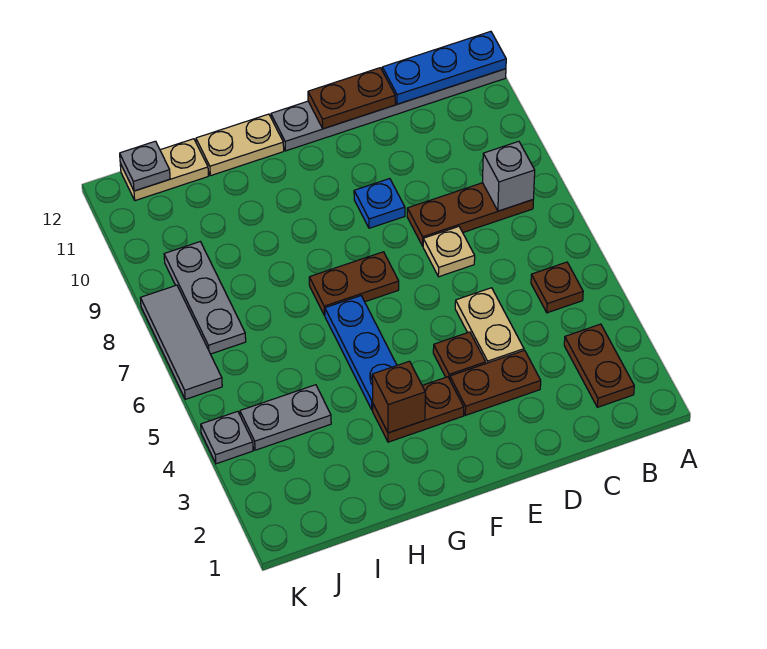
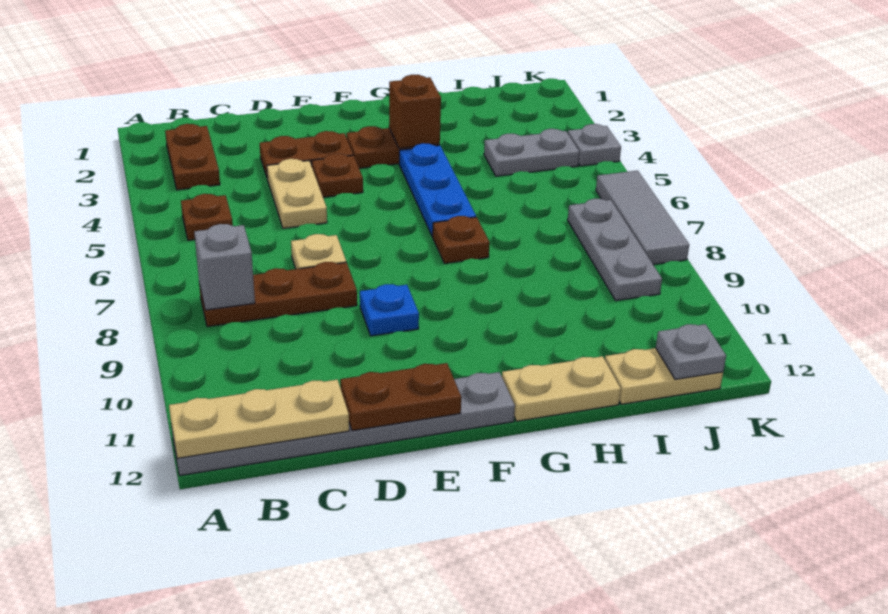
blue 1x3 plate [382,31,506,104] -> tan 1x3 plate [169,380,349,458]
brown 1x2 plate [309,252,399,315] -> brown 1x1 plate [433,216,490,263]

